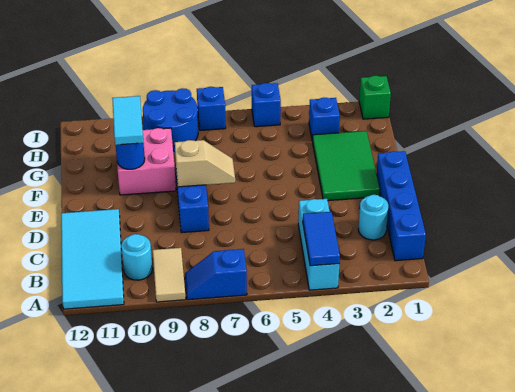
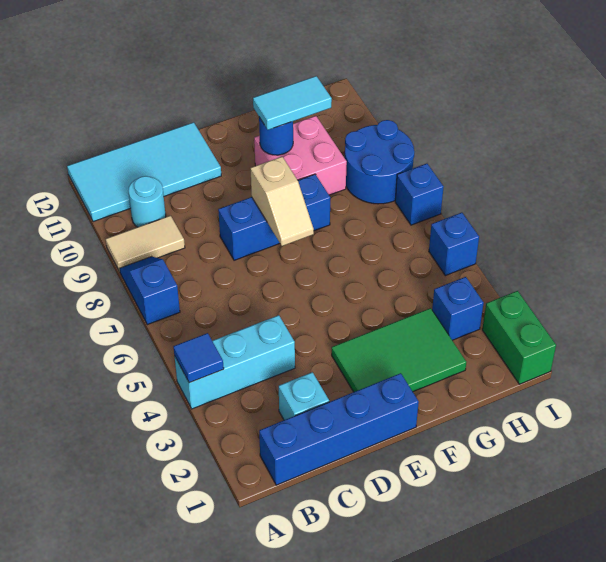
blue 1x2 tile [303,212,340,266] -> blue 1x1 tile [173,333,224,383]
cyan 1x1 round brick [358,195,388,240] -> cyan 1x1 brick [279,372,329,420]
green 1x1 brick [359,76,391,119] -> green 1x2 brick [482,291,556,384]

